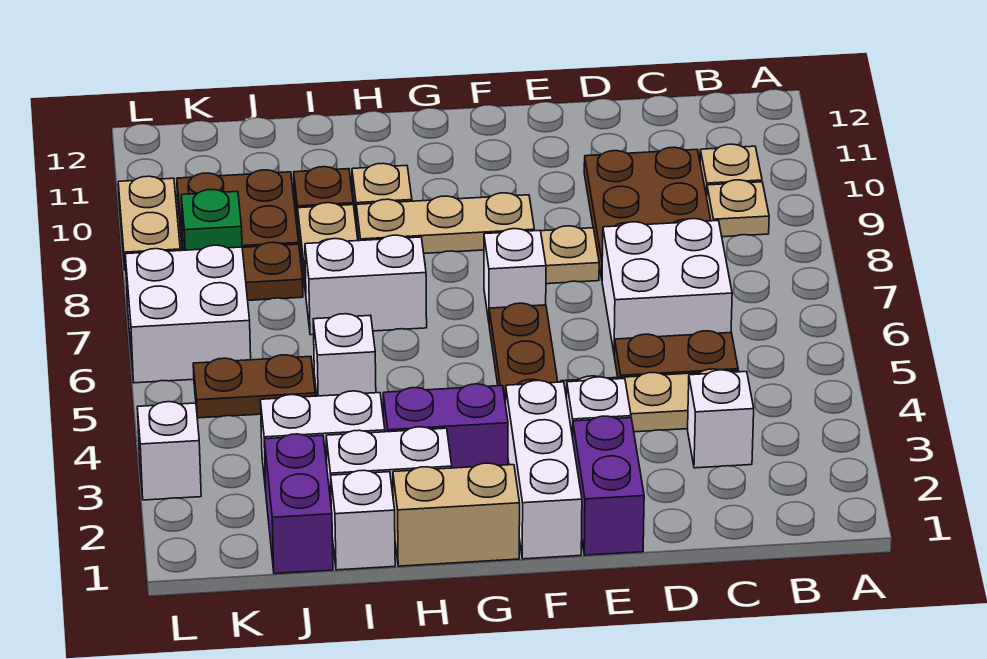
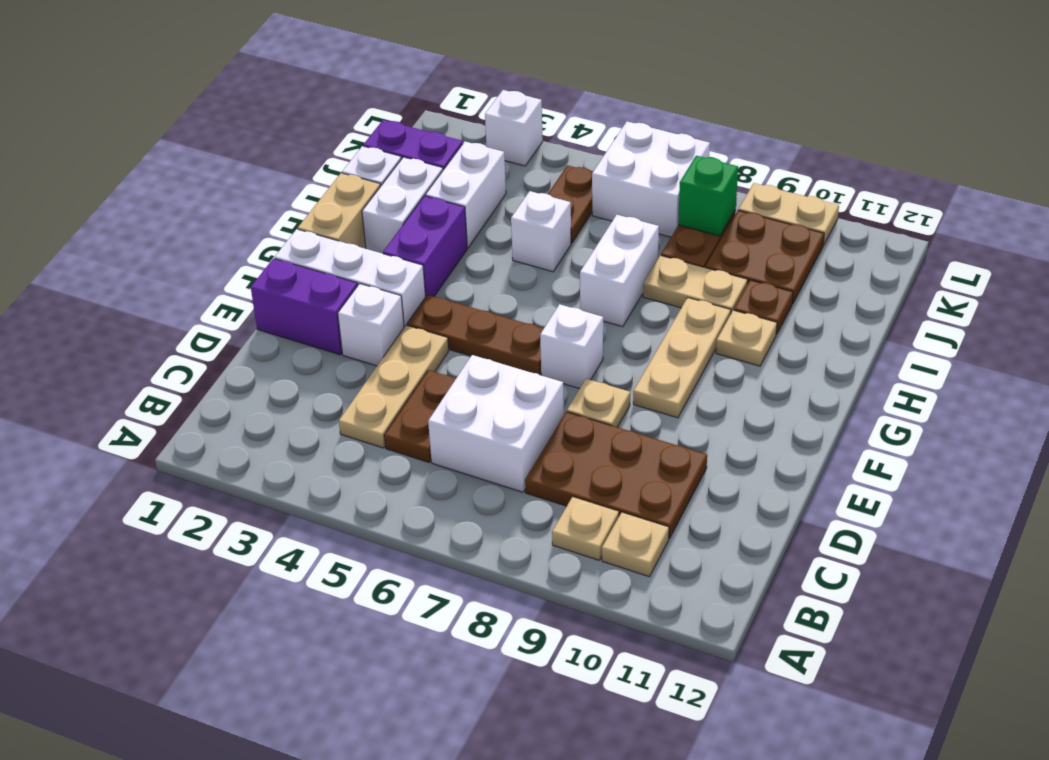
white 1x1 brick [688,370,754,468] -> none

